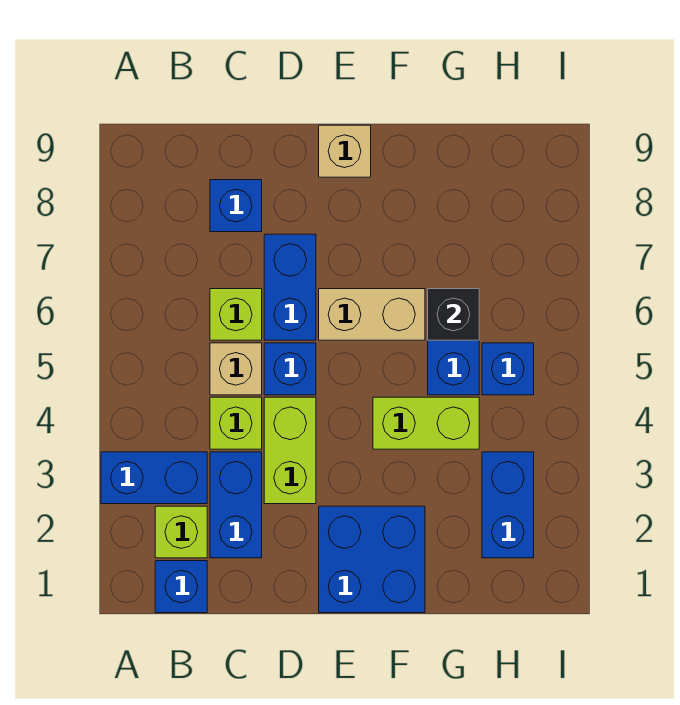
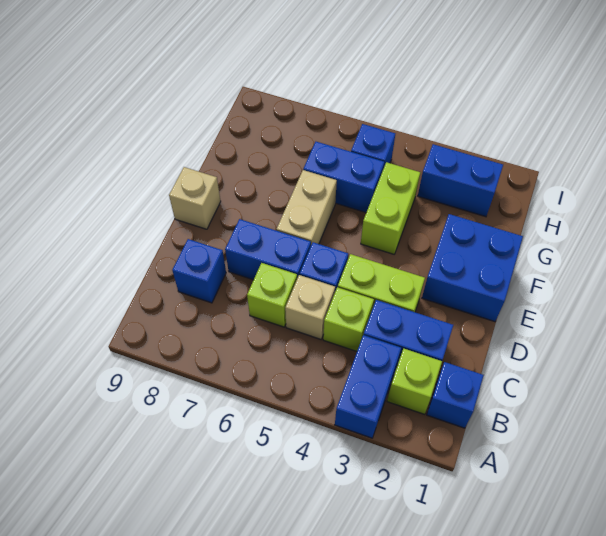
black 1x1 brick [428,289,479,340] -> none

